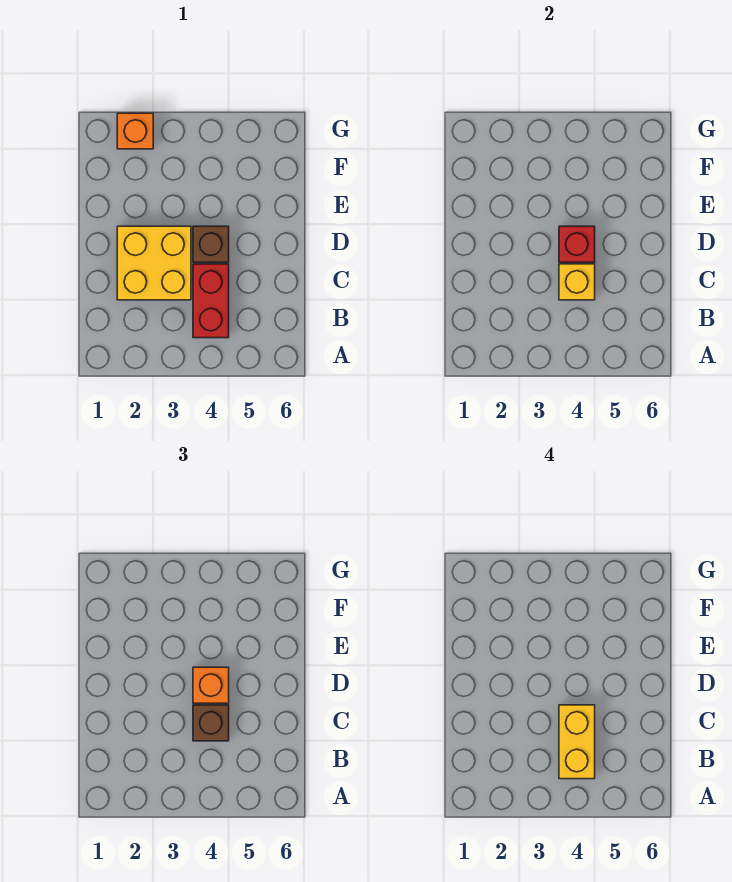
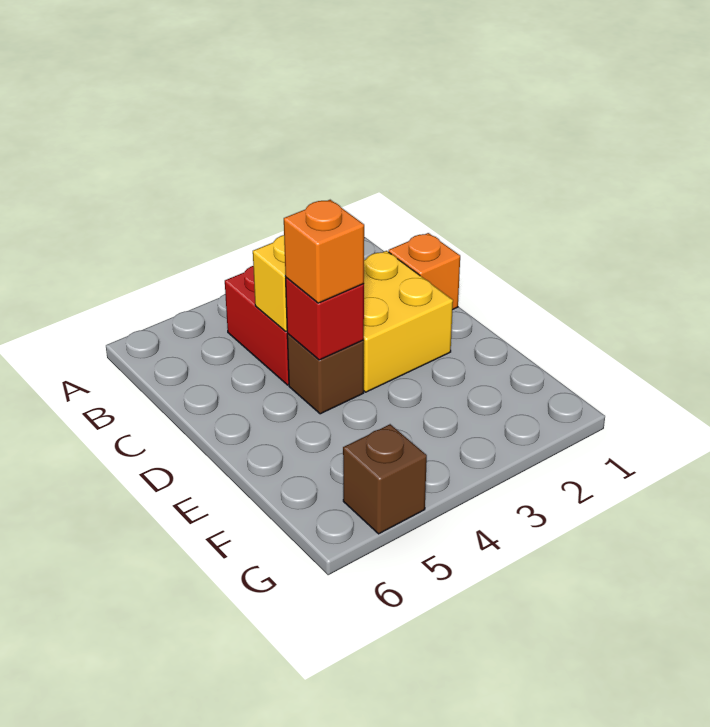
yellow 1x2 brick [559,705,595,779] -> none
brown 1x1 brick [193,705,229,741] -> brown 1x1 brick moved to [343,424,427,534]
orange 1x1 brick [117,113,153,149] -> orange 1x1 brick moved to [389,233,460,309]

